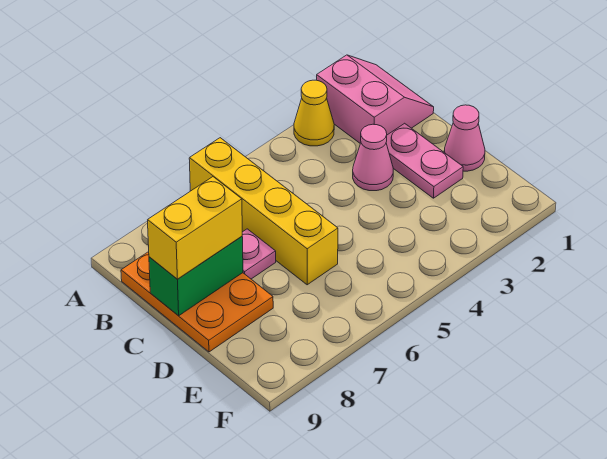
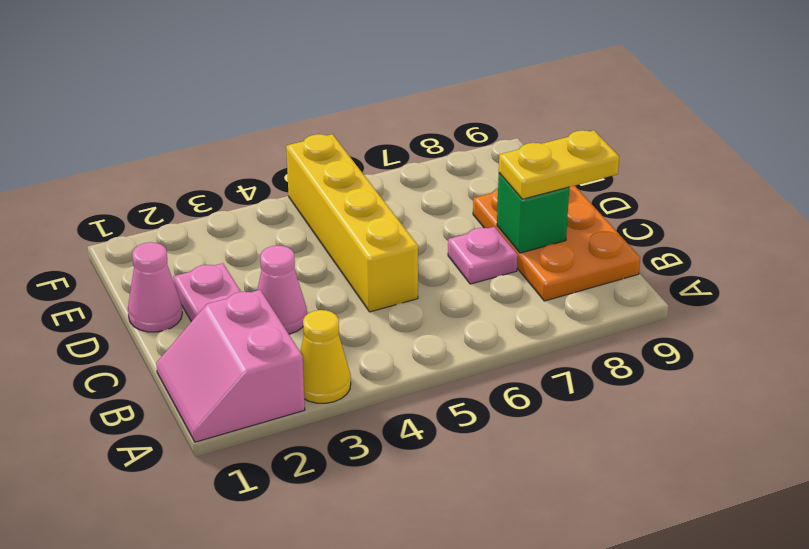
yellow 1x4 brick [189,138,338,285] -> yellow 1x4 brick moved to [286,134,418,312]
green 1x2 brick [149,237,243,316] -> green 1x1 brick [497,173,569,253]
yellow 1x2 brick [148,177,242,279] -> yellow 1x2 plate [499,130,619,199]

